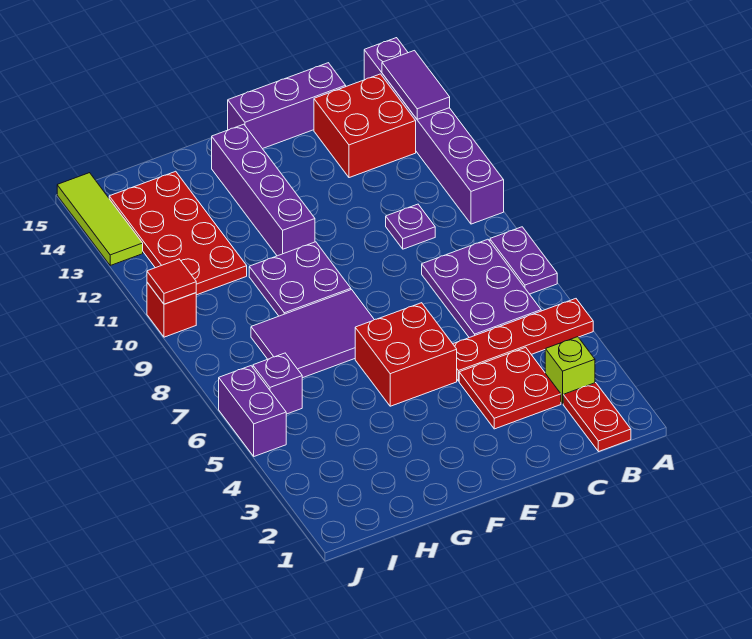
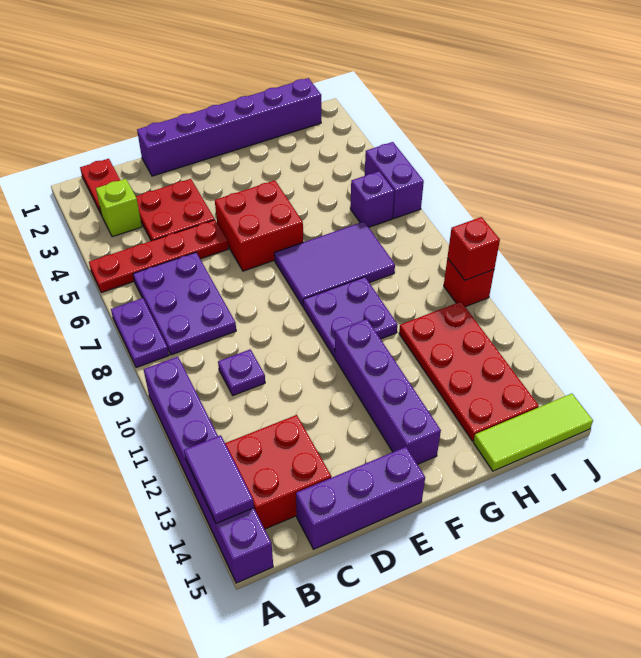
none -> purple 1x6 brick [137,78,321,176]
red 1x1 tile [147,259,196,304] -> red 1x1 brick [447,217,500,280]
lime 1x3 tile [57,173,143,265] -> lime 1x3 tile turned to [473,394,593,471]

